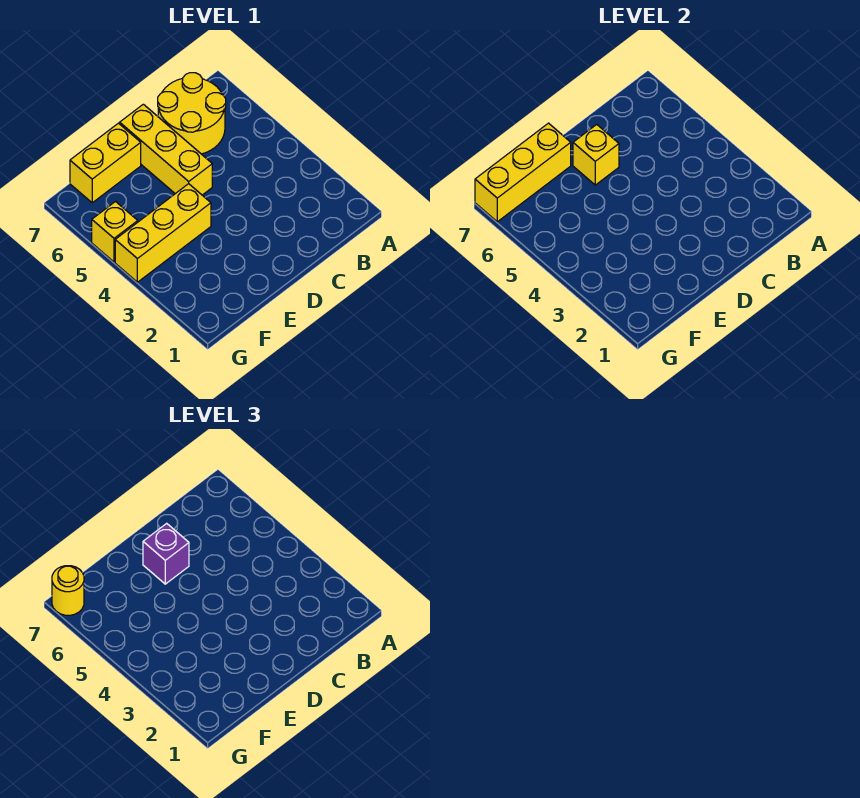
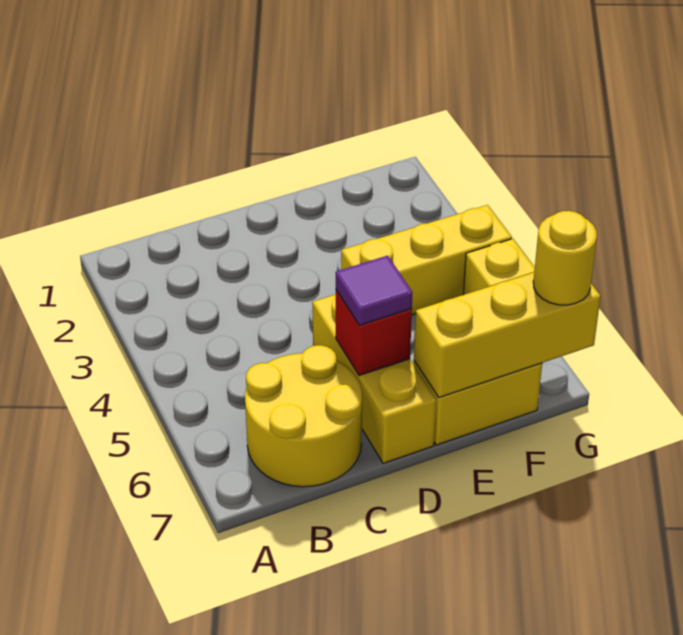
yellow 1x1 brick [573,124,619,185] -> red 1x1 brick [336,290,412,375]
purple 1x1 brick [143,523,189,584] -> purple 1x1 tile [336,256,412,325]

